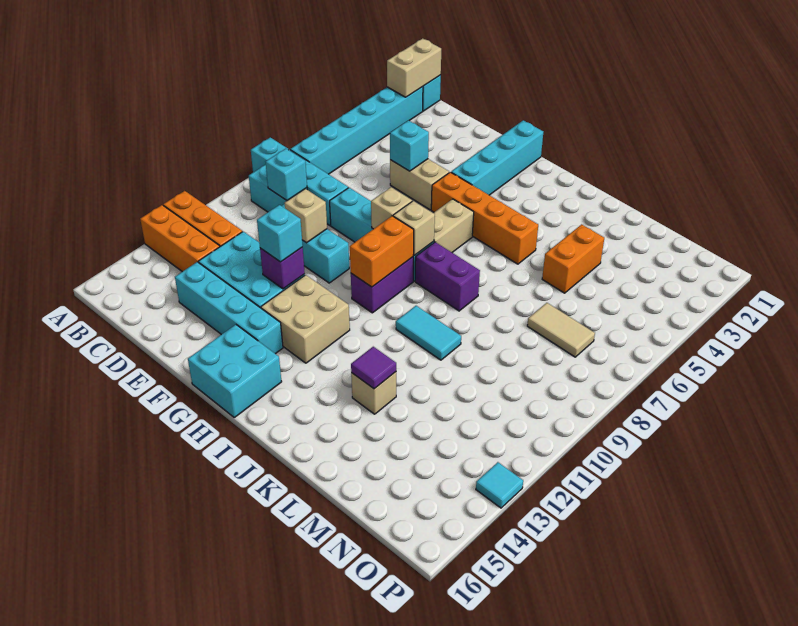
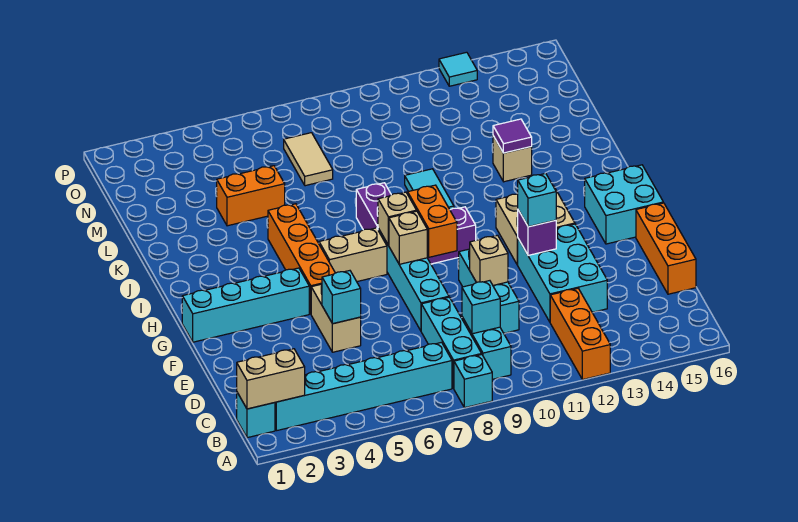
orange 1x3 brick [140,205,220,272] -> orange 1x3 brick moved to [636,203,696,294]
cyan 1x4 brick [175,262,283,354] -> none
orange 1x2 brick [350,216,414,287] -> orange 1x2 brick turned to [408,185,457,257]

